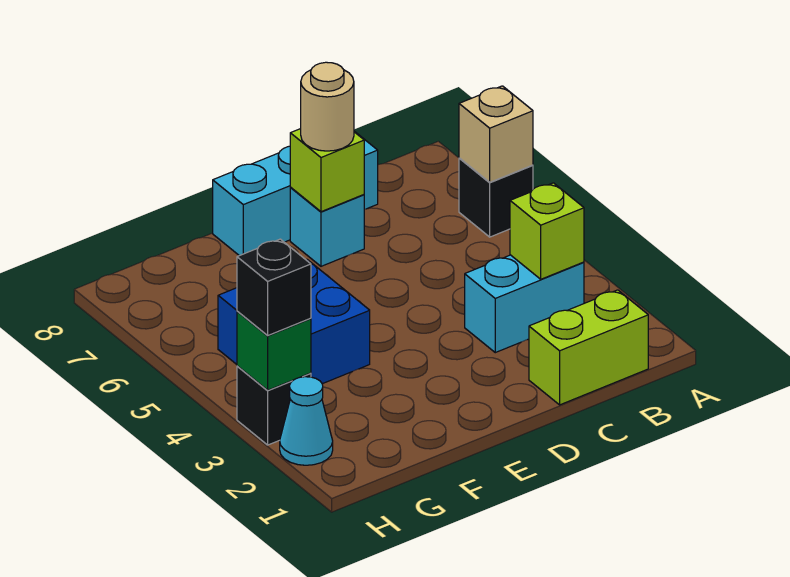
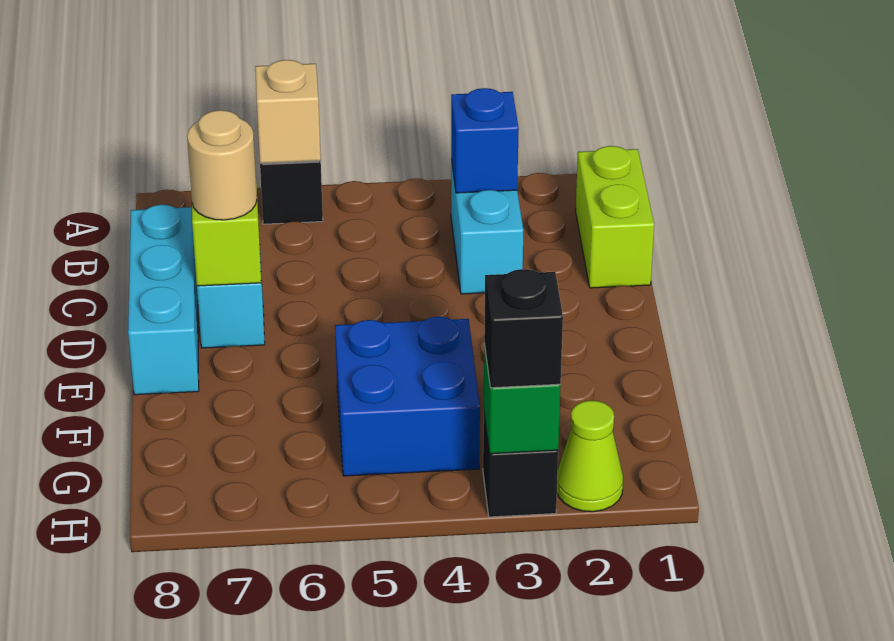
lime 1x1 brick [510,183,584,279] -> blue 1x1 brick [451,88,519,193]
cyan 1x1 cone [280,377,333,465] -> lime 1x1 cone [557,401,623,512]

